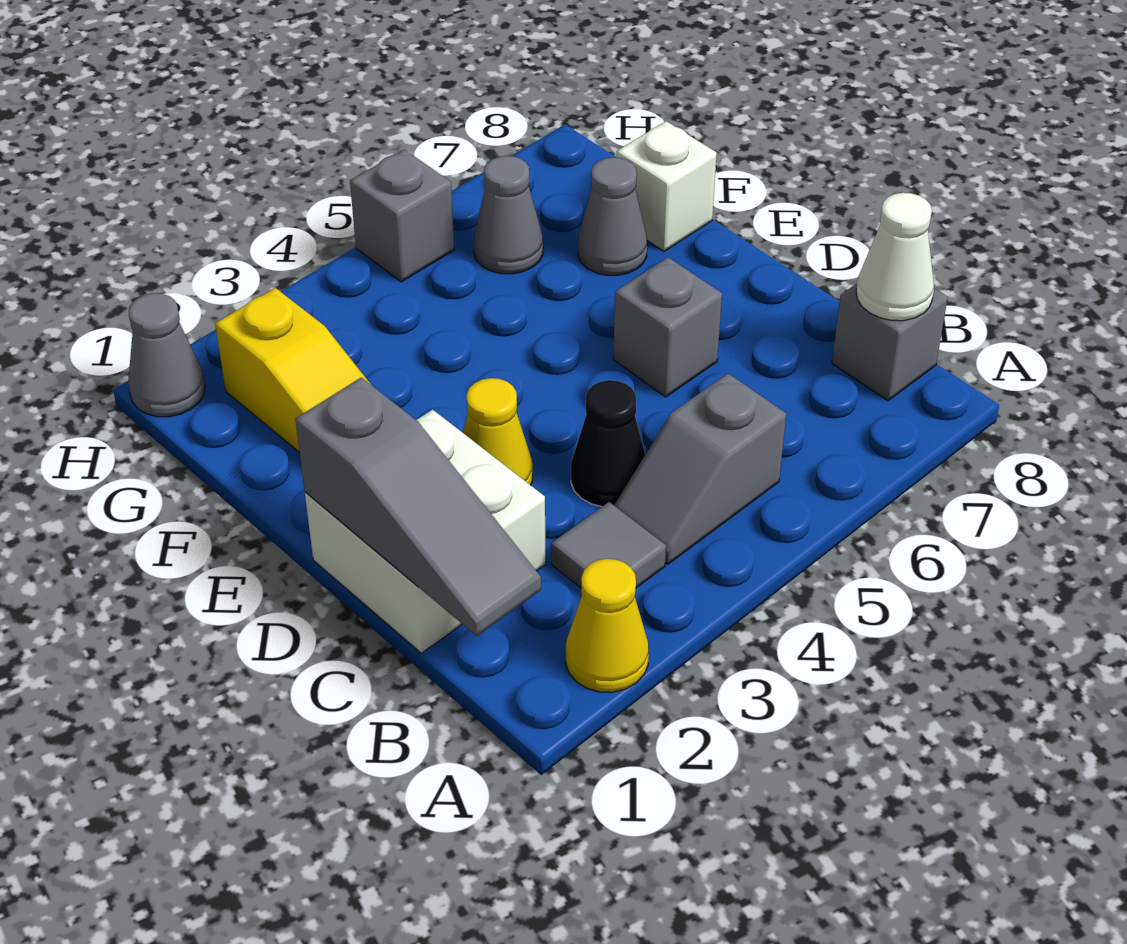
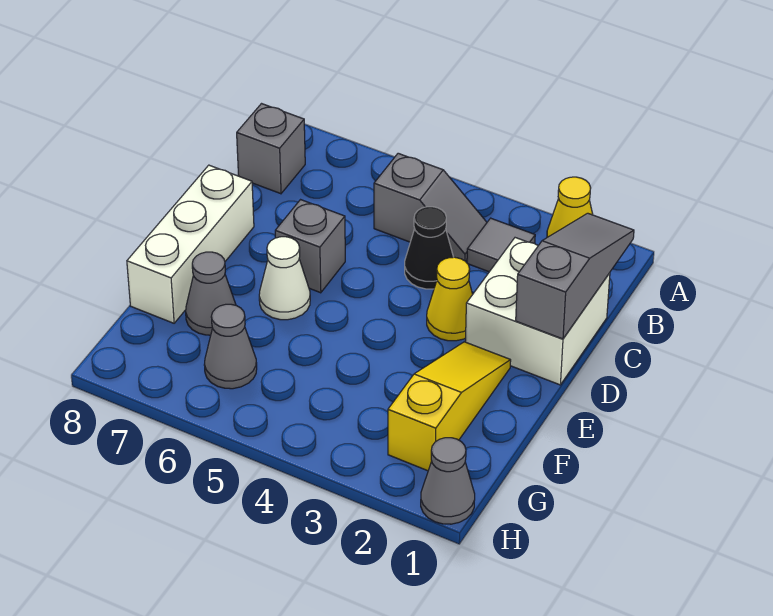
white 1x1 cone [856,193,934,321] -> white 1x1 cone moved to [259,237,310,320]
white 1x1 brick [616,121,717,251] -> white 1x3 brick [127,165,254,323]
grey 1x1 brick [350,150,454,282] -> none

